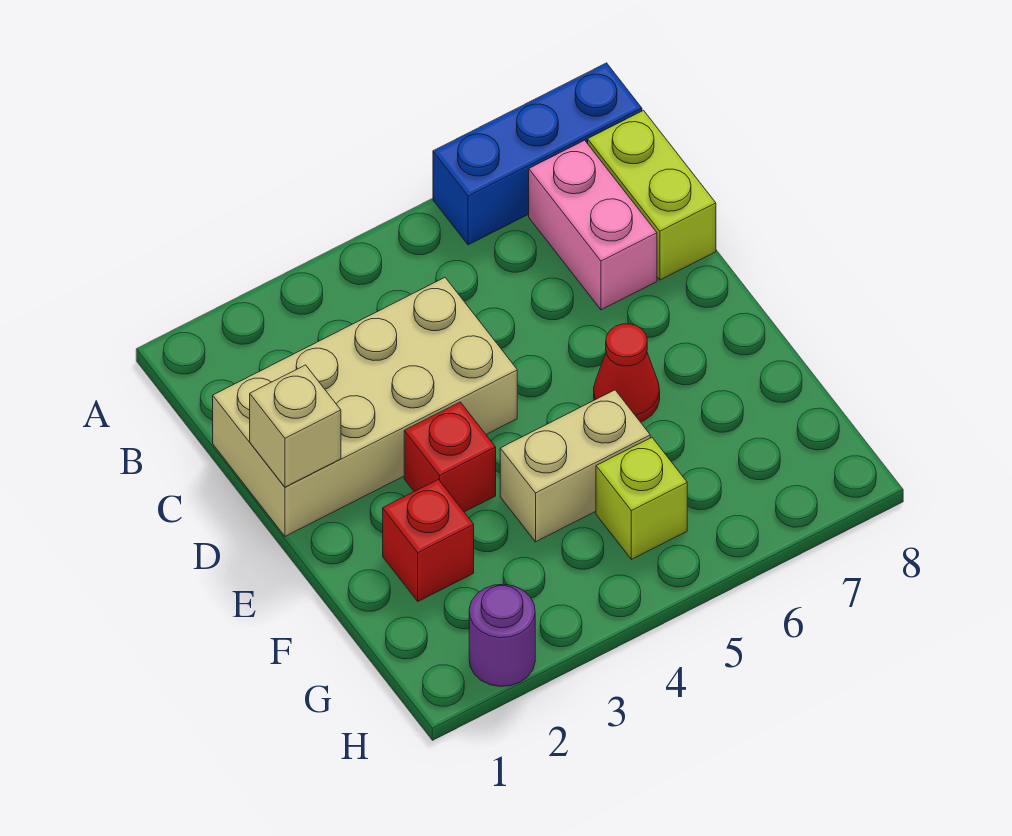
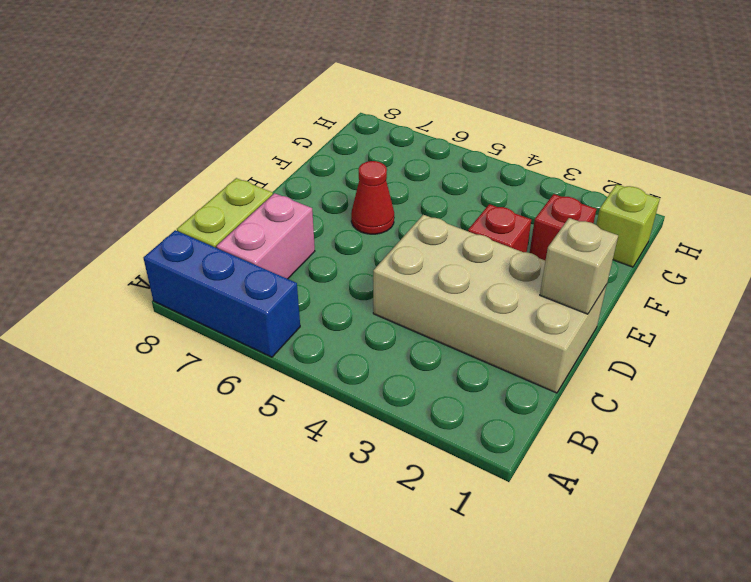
tan 1x2 brick [500,390,650,542] -> none
lime 1x1 brick [596,438,687,559] -> lime 1x1 brick moved to [596,184,660,267]
purple 1x1 round brick [469,584,535,686] -> none

